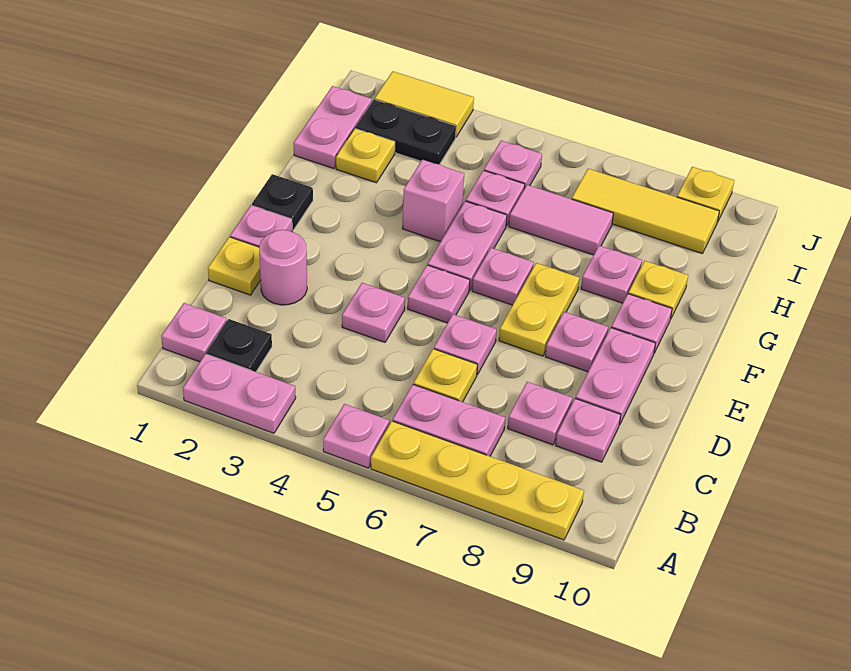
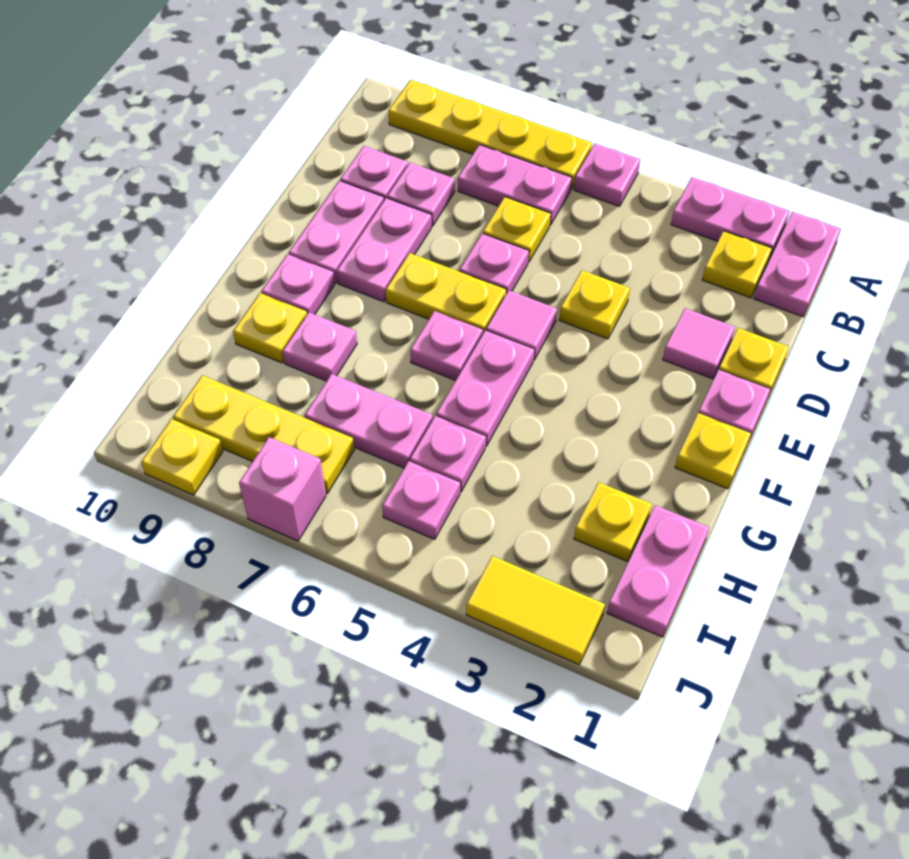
pink 1x1 plate [161,303,227,362] -> pink 1x2 plate [754,212,841,317]
black 1x1 plate [207,319,272,372] -> yellow 1x1 plate [702,231,772,298]
pink 1x1 round brick [259,230,307,305] -> pink 1x1 tile [663,308,735,379]
pink 1x1 plate [342,283,405,342] -> yellow 1x1 plate [559,270,630,339]
pink 1x1 plate [408,265,470,323] -> pink 1x1 tile [486,291,557,360]
yellow 1x2 plate [499,263,579,356] -> yellow 1x2 plate turned to [386,253,506,335]
pink 1x1 plate [545,312,608,372] -> pink 1x2 plate [337,198,432,302]
black 1x1 plate [252,174,313,230] -> yellow 1x1 plate [675,413,751,489]
pink 1x1 brick [402,160,464,242] -> pink 1x1 brick moved to [239,437,326,541]
pink 1x2 tile [509,185,613,255] -> pink 1x2 plate [305,374,433,468]
black 1x2 plate [356,99,456,164] -> none
yellow 1x3 tile [572,169,719,254] -> yellow 1x3 plate [173,375,354,493]

